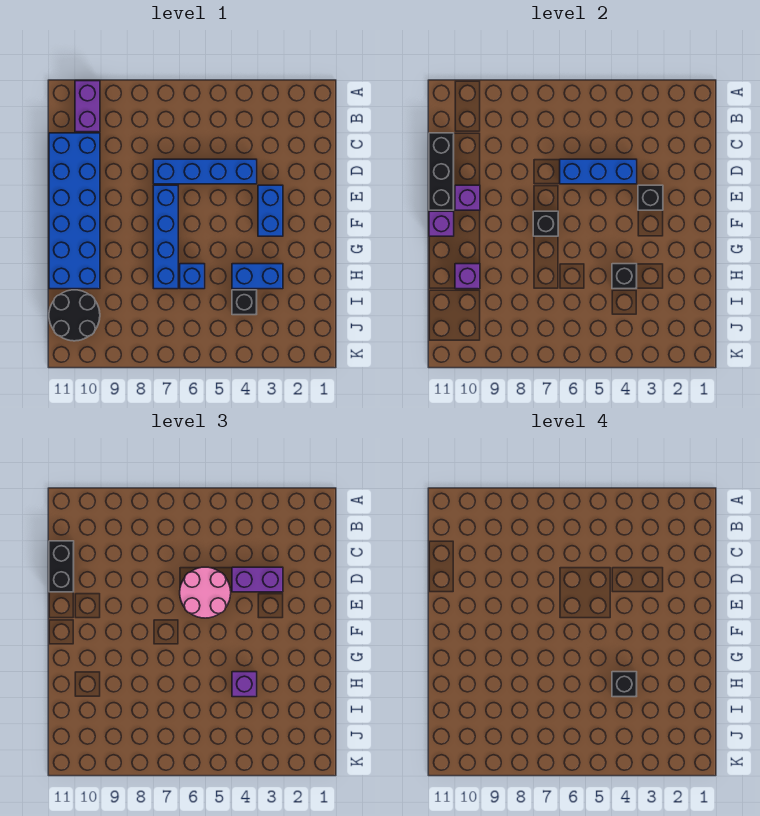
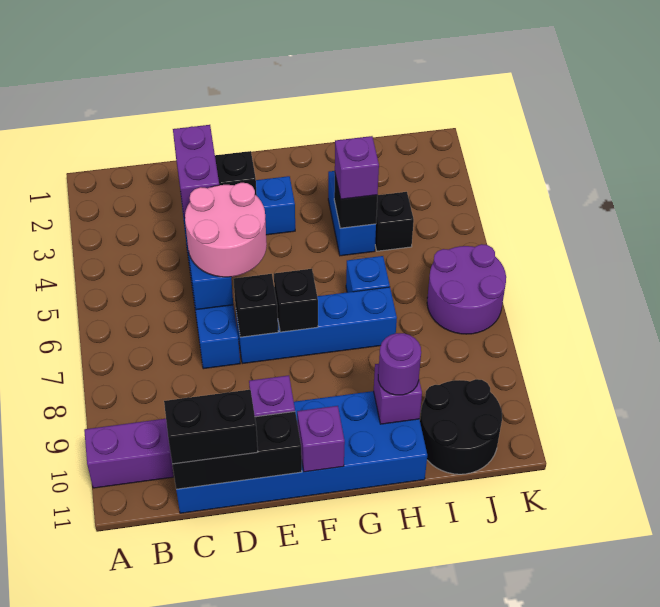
black 1x1 brick [612,672,637,697] -> black 1x1 brick moved to [234,274,278,337]
none -> purple 1x1 round brick [378,333,421,395]
none -> purple 2x2 round brick [427,244,506,334]

